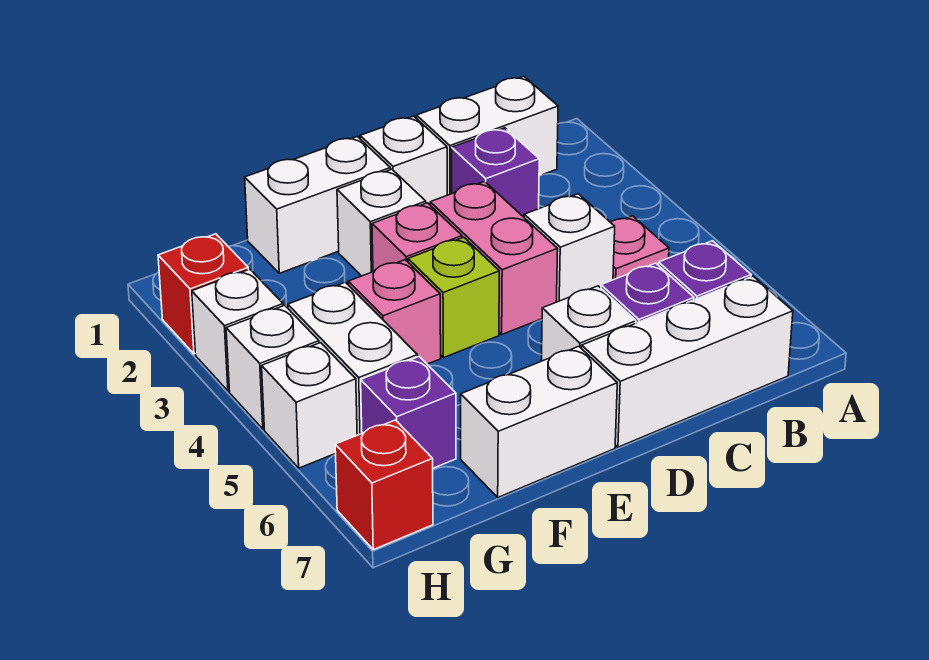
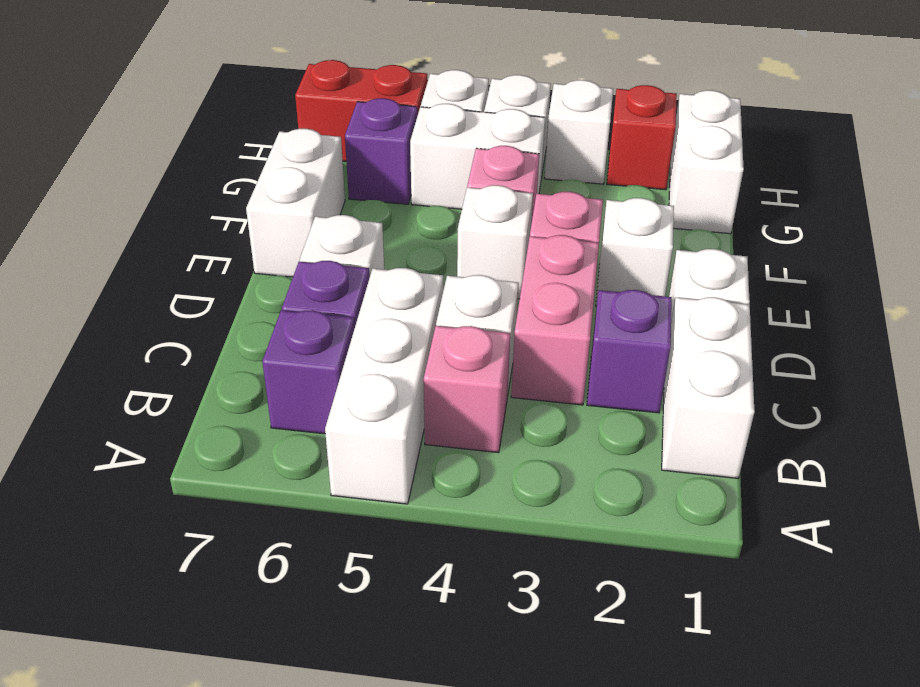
pink 1x1 plate [611,216,669,280] -> pink 1x1 brick [424,326,510,453]
white 1x3 brick [582,276,793,447] -> white 1x3 brick moved to [325,268,443,504]
pink 1x2 brick [430,181,558,334] -> pink 1x2 brick turned to [511,235,599,405]
white 1x2 brick [245,136,390,273] -> white 1x2 brick moved to [669,90,744,234]
lime 1x1 brick [408,237,499,358] -> white 1x1 brick [457,185,533,299]
red 1x1 brick [335,420,433,550] -> red 1x2 brick [295,60,427,162]

